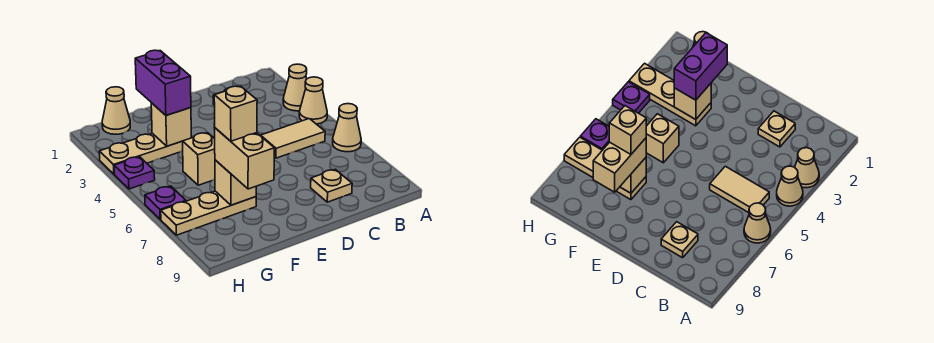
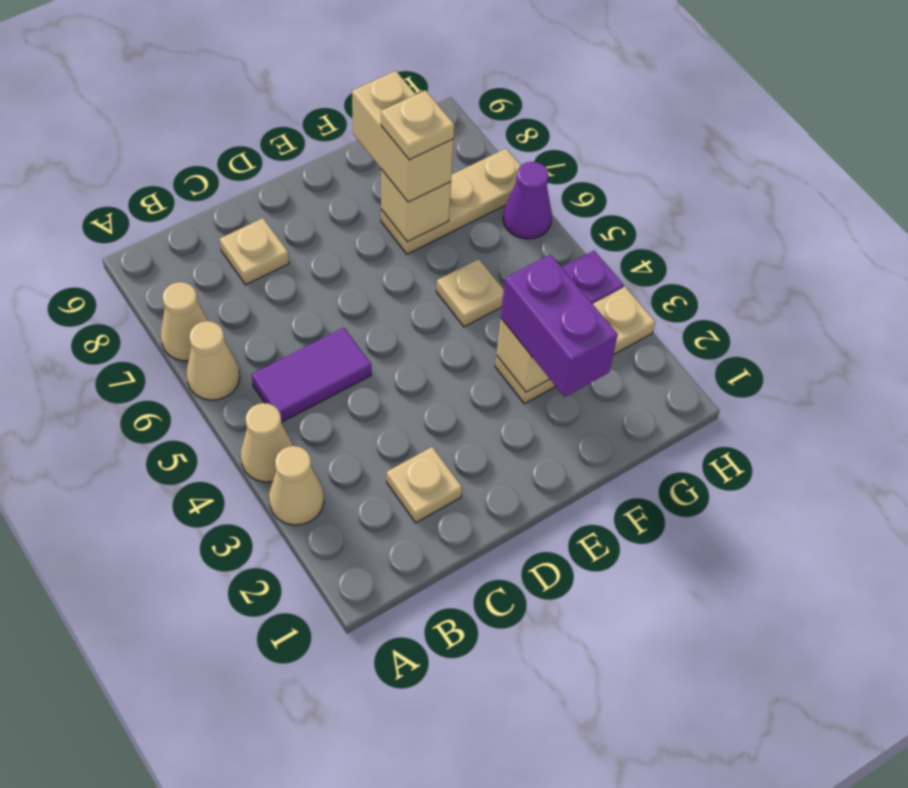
tan 1x2 tile [261,119,325,158] -> purple 1x2 tile [252,328,371,422]
tan 1x1 brick [183,133,215,185] -> tan 1x1 plate [436,259,504,327]
tan 1x1 brick [214,86,257,141] -> tan 1x1 plate [381,90,454,160]
tan 1x1 cone [102,87,130,134] -> tan 1x1 cone moved to [161,282,208,361]
purple 1x1 plate [145,186,186,219] -> purple 1x1 cone [503,162,552,239]

